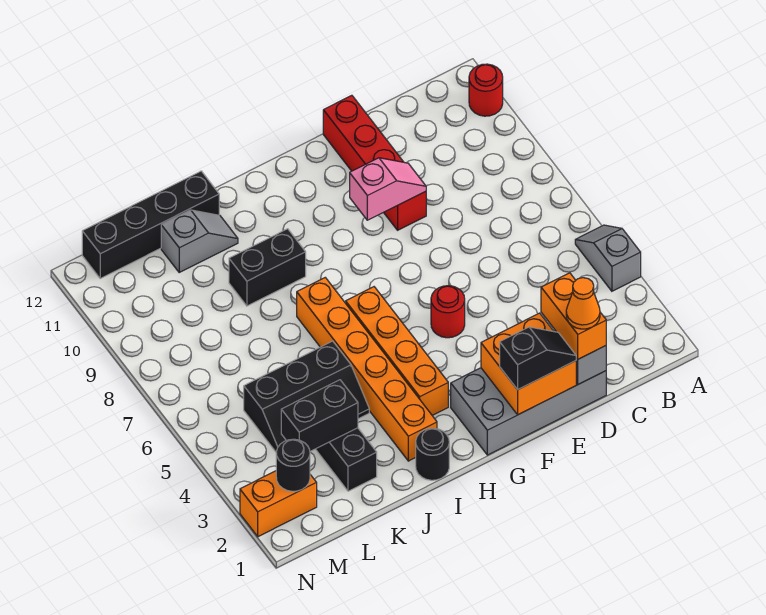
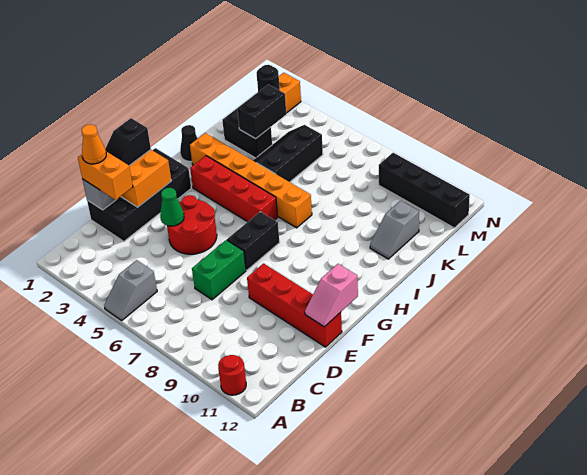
grey 1x2 slope [575,225,641,291] -> grey 1x2 slope turned to [104,260,157,320]
grey 2x4 brick [451,331,606,455] -> black 2x4 brick [87,148,191,241]
none -> green 1x2 brick [192,240,246,300]
none -> green 1x1 cone [160,188,184,226]
pink 1x2 slope [350,158,426,220] -> pink 1x2 slope moved to [305,264,358,327]
red 1x1 round brick [431,286,465,338] -> red 2x2 round brick [167,195,217,254]
orange 1x4 brick [346,287,448,415] -> red 1x4 brick [190,156,278,222]
black 1x1 round brick [416,428,449,480] -> black 1x1 cone [180,125,198,161]
black 1x2 brick [229,229,306,306] -> black 1x2 brick moved to [227,212,280,270]
black 1x4 brick [82,171,219,278] -> black 1x4 brick turned to [379,153,470,228]

